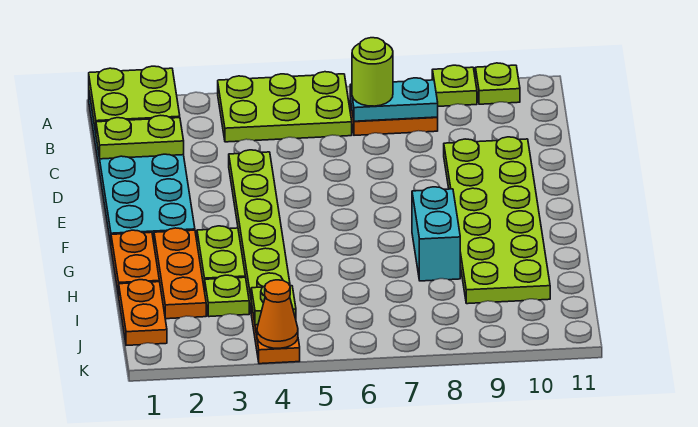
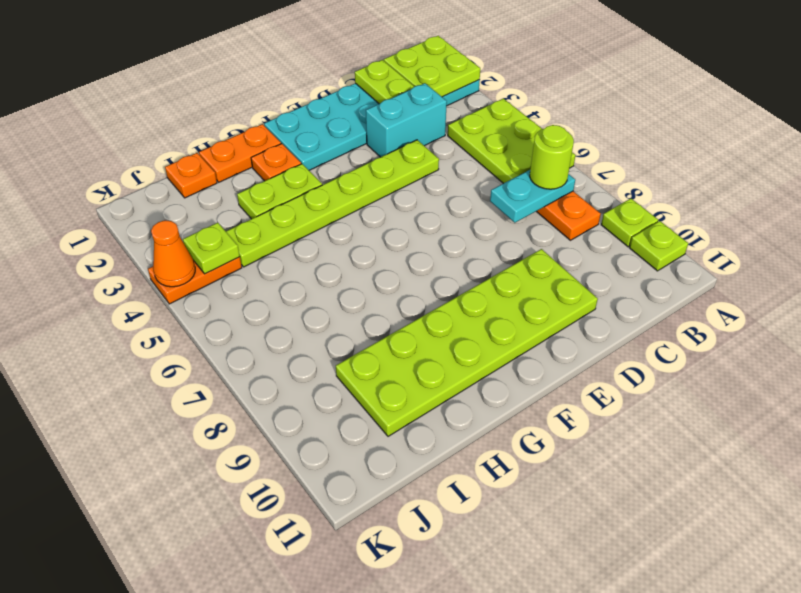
cyan 1x2 plate [350,78,438,121] -> cyan 1x2 plate turned to [490,170,575,223]
orange 1x3 plate [154,228,206,319] -> orange 1x1 plate [251,144,301,181]
cyan 1x2 brick [412,187,460,281] -> cyan 1x2 brick moved to [366,83,447,157]
orange 1x2 plate [119,280,167,345] -> orange 1x1 plate [165,153,217,198]
lime 1x1 plate [205,275,249,317] -> none

